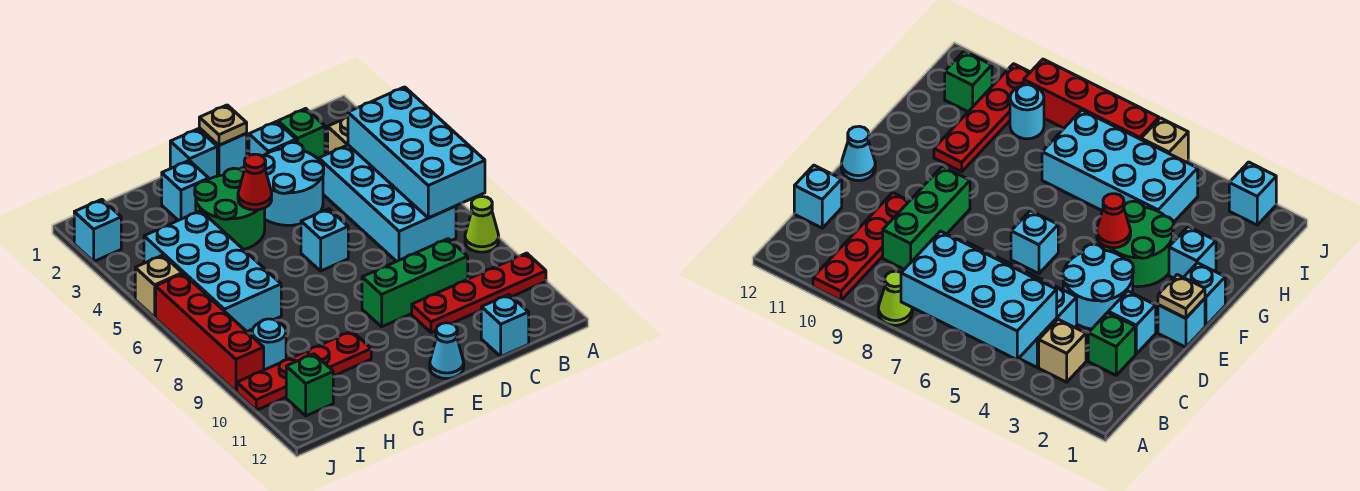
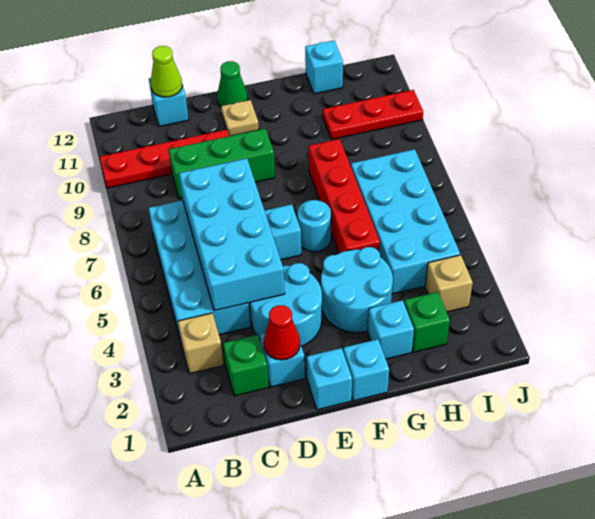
cyan 2x4 brick [348,87,485,218] -> cyan 2x4 brick moved to [179,158,285,311]
lime 1x1 cone [465,196,499,252] -> lime 1x1 cone moved to [151,46,182,97]
tan 1x1 plate [199,105,247,145] -> tan 1x1 plate moved to [221,100,259,136]
cyan 1x1 cone [430,323,464,379] -> green 1x1 cone [217,61,248,107]
green 2x2 round brick [195,168,265,249] -> cyan 2x2 round brick [321,247,393,332]
red 1x1 cone [238,154,272,210] -> red 1x1 cone moved to [264,305,300,360]
red 1x4 plate [237,331,371,410] -> red 1x3 plate [323,90,423,140]
cyan 1x1 round brick [252,319,286,370] -> cyan 1x1 round brick moved to [297,200,331,252]
green 1x1 brick [286,354,333,416] -> green 1x1 brick moved to [404,292,450,352]
cyan 1x1 brick [74,199,121,261] -> cyan 1x1 brick moved to [305,41,343,94]
tan 1x1 brick [135,255,182,317] -> tan 1x1 brick moved to [425,255,473,312]
red 1x4 brick [156,274,264,392] -> red 1x4 brick moved to [309,139,380,253]

